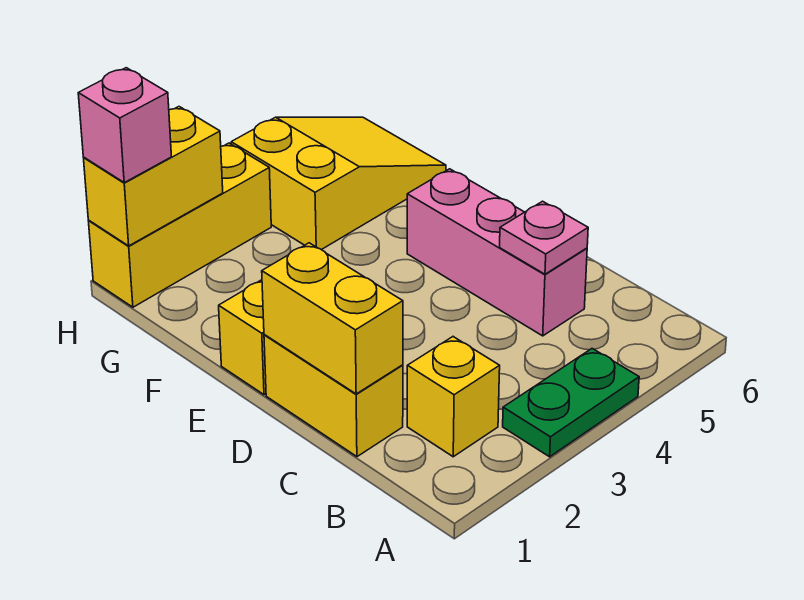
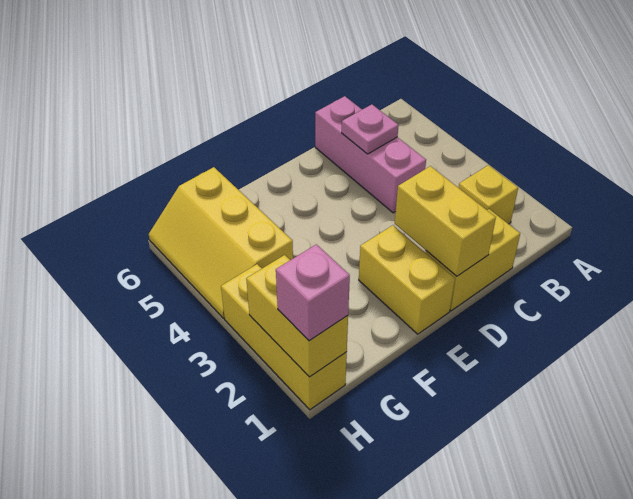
green 1x2 plate [503,349,639,457] -> none
yellow 1x2 brick [262,243,403,394] -> yellow 1x2 brick turned to [395,166,496,276]
pink 1x3 brick [407,169,587,336] -> pink 1x3 brick turned to [315,96,426,213]
yellow 2x3 slope [231,117,446,250] -> yellow 2x3 slope turned to [149,167,293,318]

